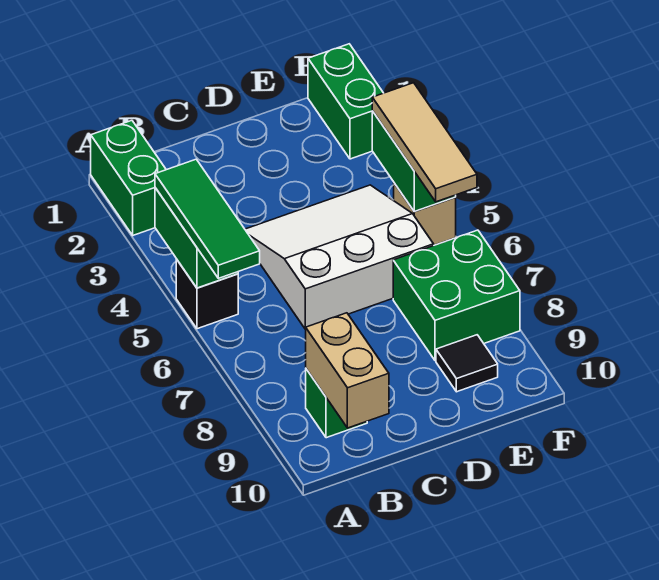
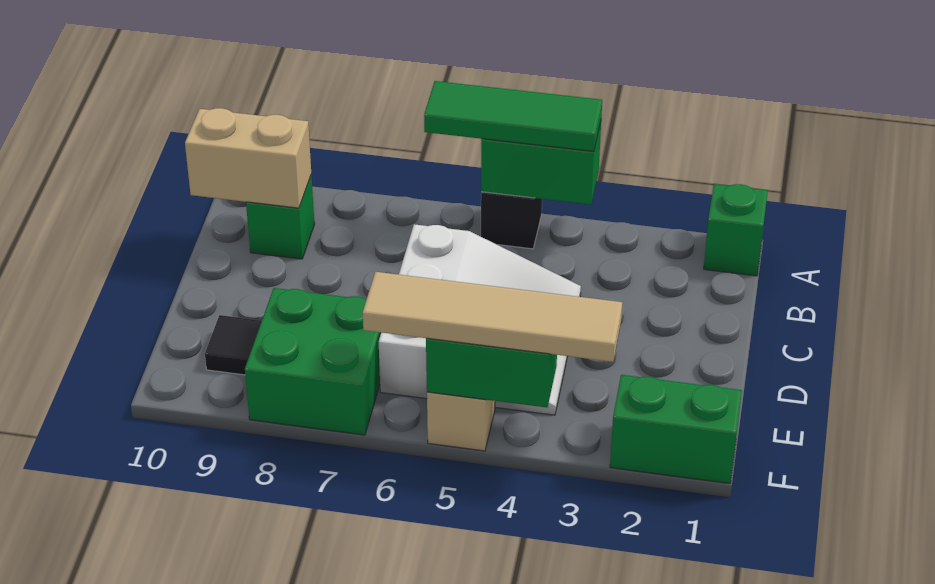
green 1x2 brick [91,120,166,235] -> green 1x1 brick [704,184,768,276]
tan 1x3 tile [372,83,477,202] -> tan 1x4 tile [363,272,623,362]

